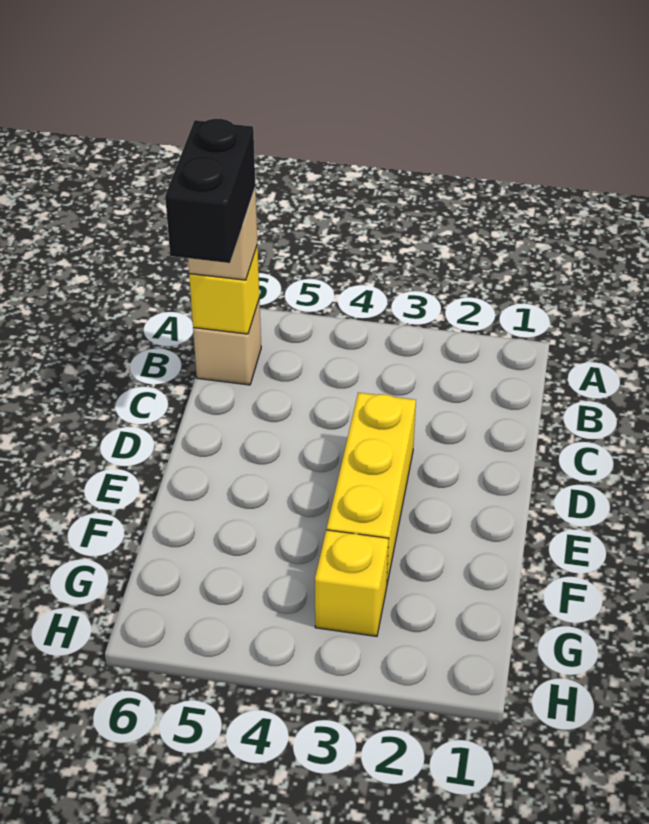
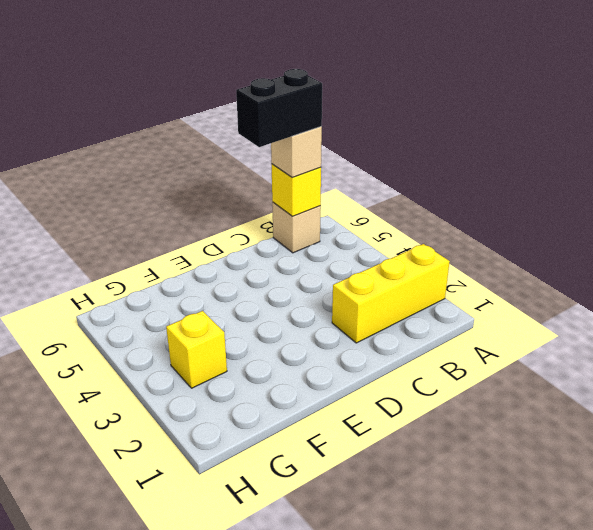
yellow 1x3 brick [327,393,416,583] -> yellow 1x3 brick moved to [332,244,450,343]

